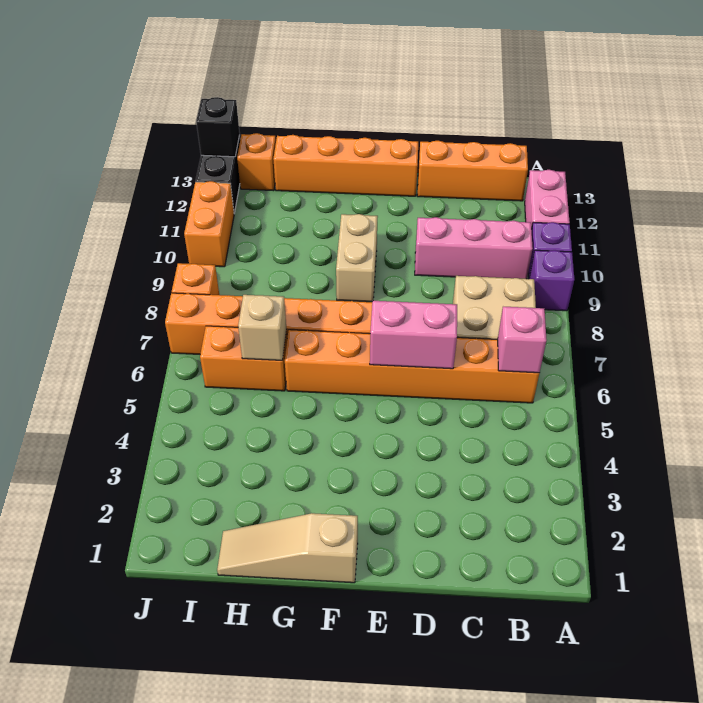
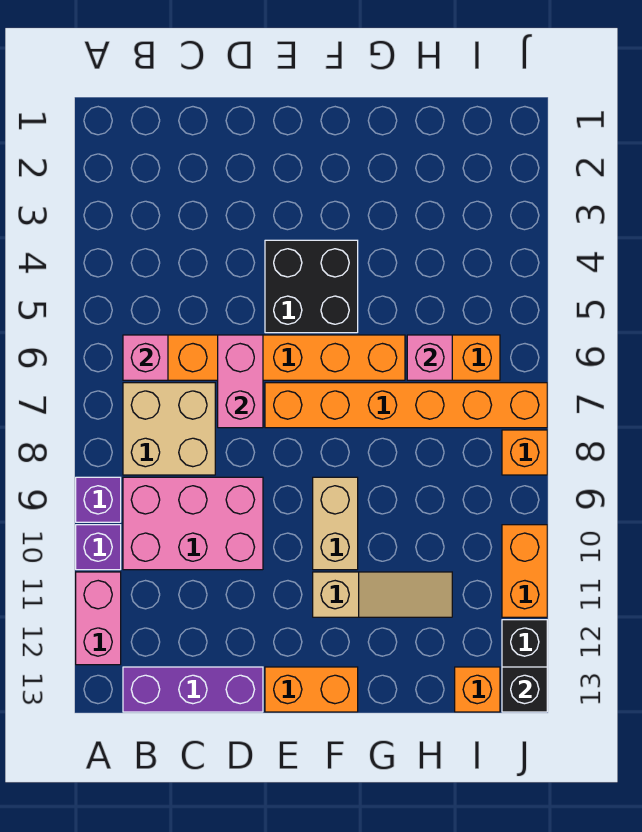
pink 1x3 brick [415,217,533,279] -> pink 2x3 brick [123,477,263,570]
orange 1x3 brick [417,141,528,201] -> purple 1x3 brick [123,667,263,712]
pink 1x2 brick [370,301,457,369] -> pink 1x2 brick turned to [218,335,263,428]
none -> black 2x2 brick [265,240,358,333]
orange 1x4 brick [273,135,418,196] -> orange 1x2 brick [265,667,358,712]
tan 1x3 slope [217,513,358,583] -> tan 1x3 slope moved to [313,572,452,617]
tan 1x1 brick [238,295,286,360] -> pink 1x1 brick [407,335,452,380]

